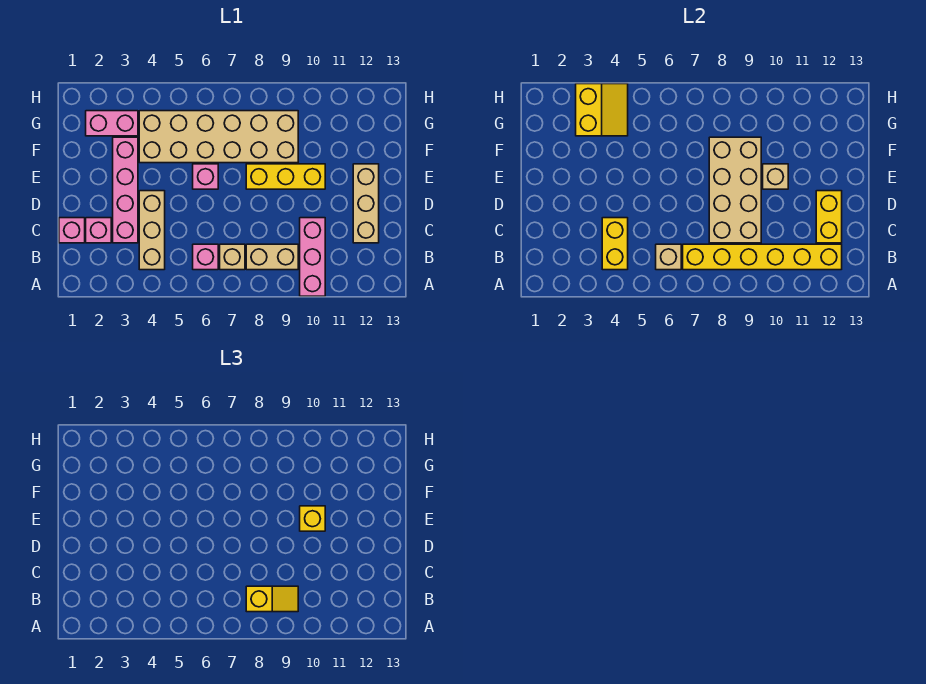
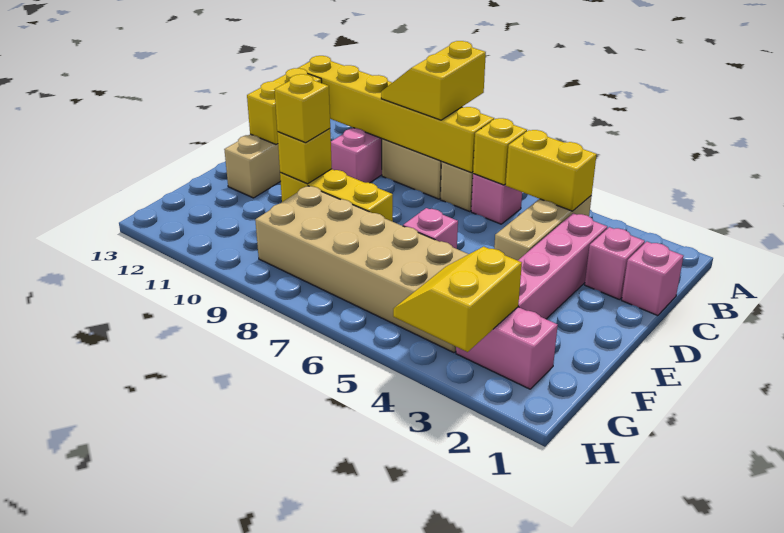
yellow 1x2 brick [602,218,628,270] -> yellow 1x2 brick turned to [506,130,597,211]
tan 1x1 brick [656,244,681,270] -> yellow 1x1 brick [473,118,527,185]
yellow 1x2 slope [246,586,298,612] -> yellow 2x2 slope [381,41,486,120]
tan 2x4 brick [709,137,761,243] -> none
tan 1x1 brick [763,164,788,189] -> yellow 1x1 brick [277,129,332,184]

